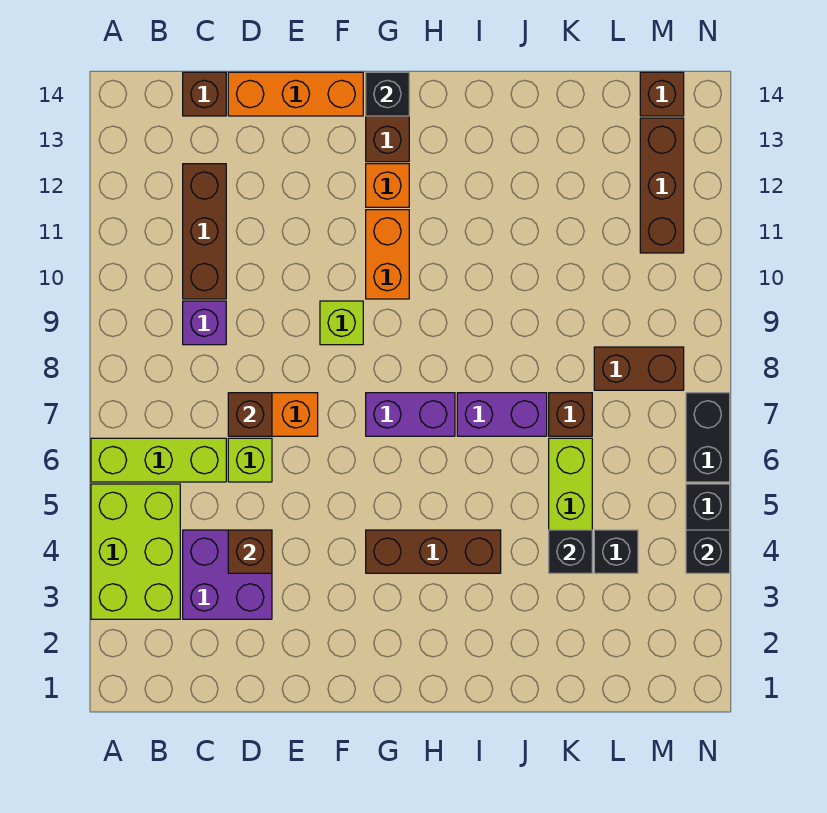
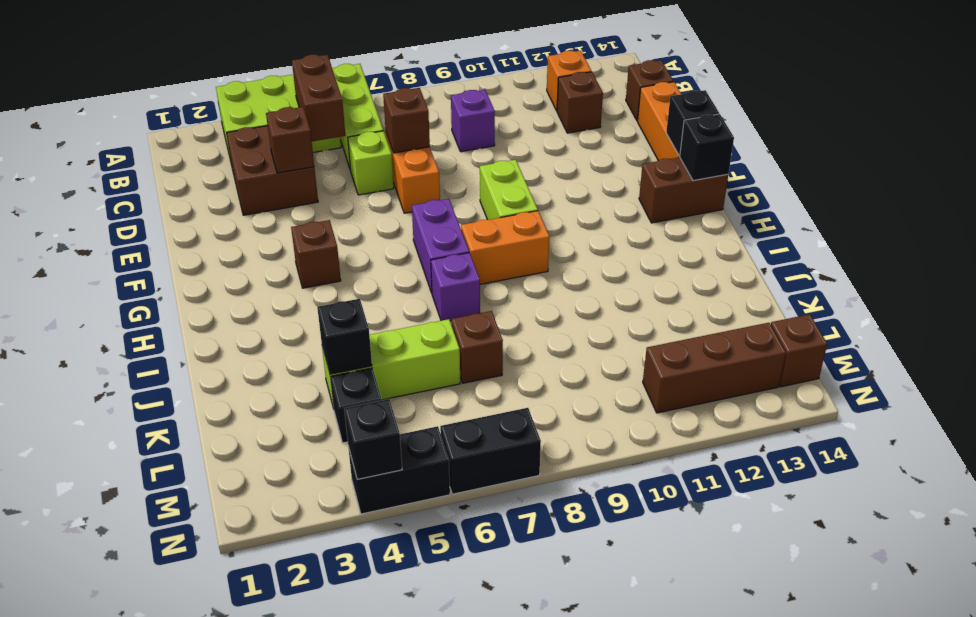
purple 2x2 brick [183,530,272,619] -> brown 2x2 brick [227,126,318,215]
brown 1x3 brick [183,164,226,299] -> brown 1x1 brick [557,72,603,133]
lime 1x1 brick [320,301,363,345] -> lime 1x2 brick [480,160,538,220]
none -> black 1x1 brick [666,90,719,156]
brown 1x3 brick [366,530,501,573] -> brown 1x1 brick [291,220,341,288]
orange 1x2 brick [366,210,409,299] -> orange 1x2 brick moved to [461,211,550,284]
orange 1x1 brick [366,164,409,207] -> orange 1x1 brick moved to [547,51,591,111]
purple 1x2 brick [457,393,547,436] -> purple 1x1 brick [431,253,480,321]
brown 1x2 brick [594,347,684,390] -> brown 1x2 brick moved to [292,55,345,141]

